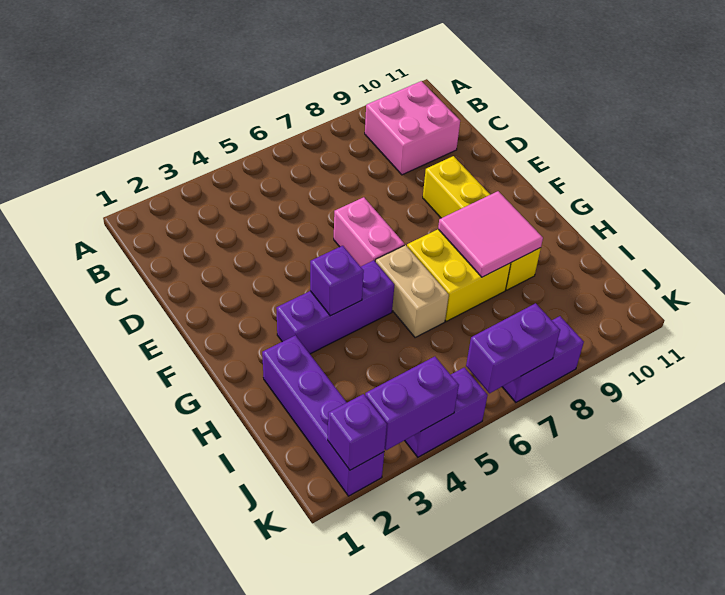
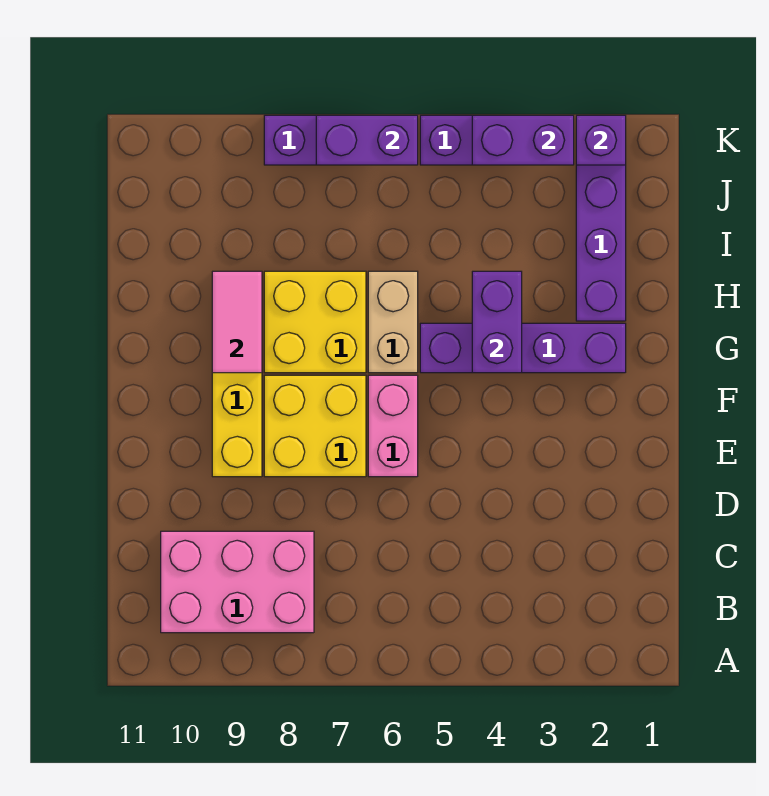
pink 2x2 brick [365,81,460,175] -> pink 2x3 brick [161,531,314,633]
none -> yellow 2x2 brick [264,375,366,477]
purple 1x3 brick [276,260,394,354] -> purple 1x4 brick [420,323,626,373]
purple 1x1 brick [310,246,364,316] -> purple 1x2 brick [472,271,522,373]
pink 2x2 tile [438,191,543,277] -> pink 1x2 tile [212,271,262,373]

